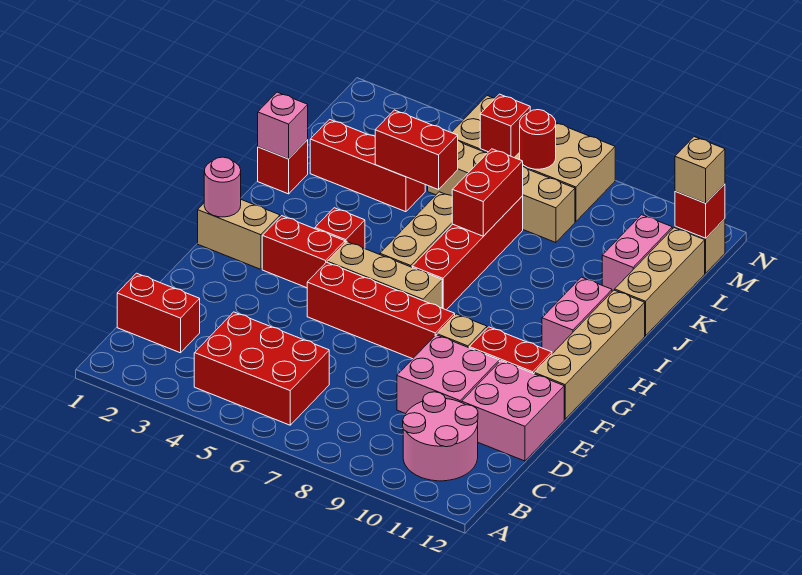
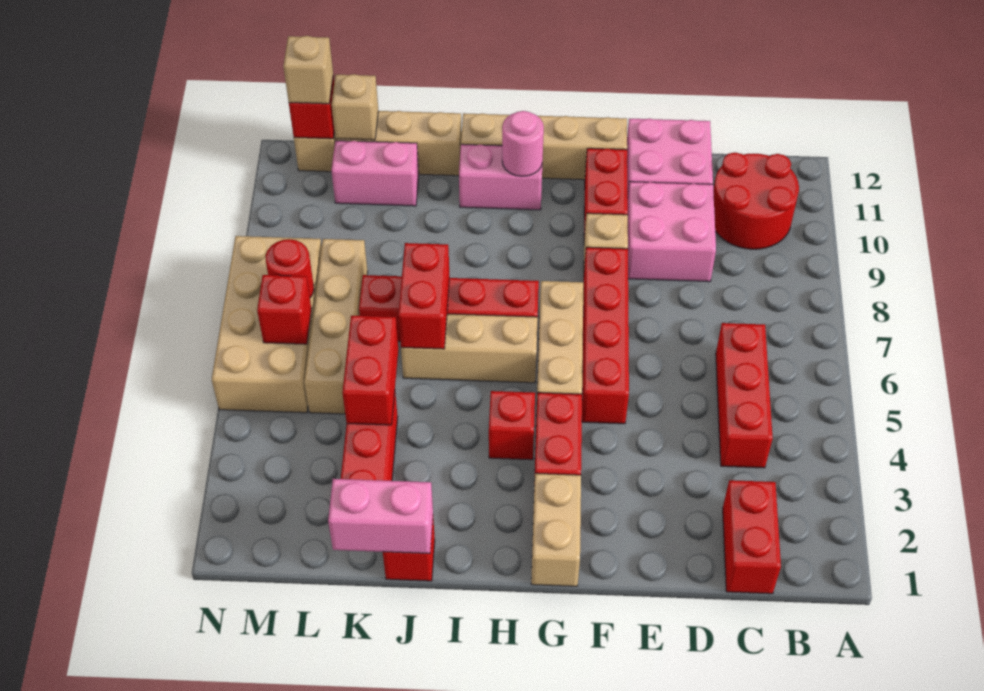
red 2x3 brick [194,312,329,425] -> red 1x3 brick [716,323,773,468]
pink 2x2 round brick [403,392,478,481] -> red 2x2 round brick [713,153,799,249]
pink 1x1 round brick [204,157,241,217] -> pink 1x1 round brick moved to [502,111,544,176]
pink 1x1 brick [258,92,308,159] -> pink 1x2 brick [328,479,433,554]
red 1x2 brick [452,149,523,236] -> red 1x2 brick turned to [398,243,450,349]
none -> tan 1x1 brick [332,74,378,140]

